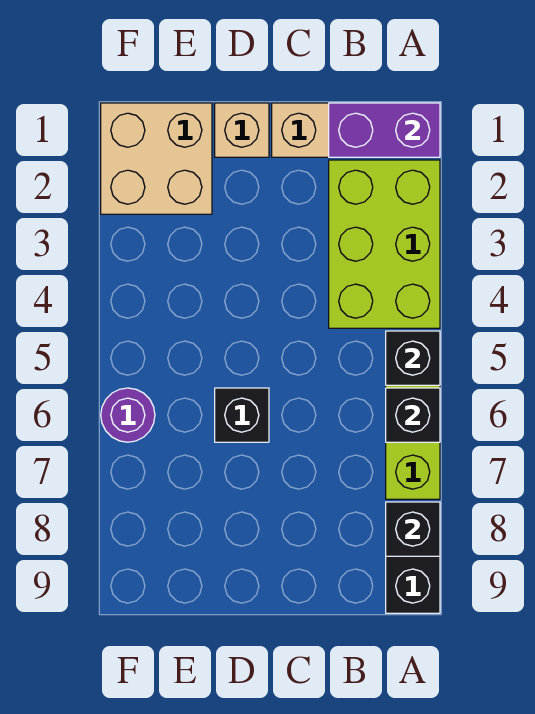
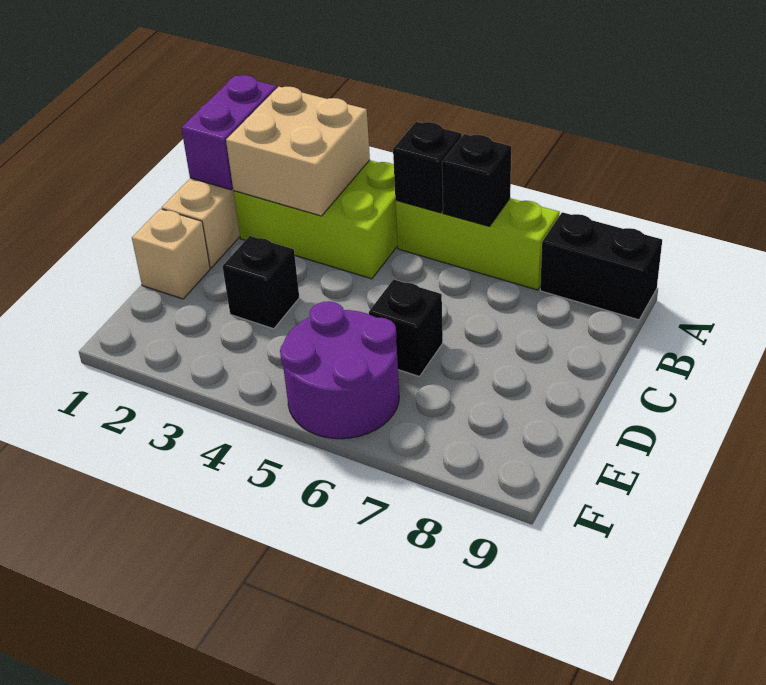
black 1x1 brick [386,502,440,556] -> black 1x1 brick moved to [222,236,299,329]
tan 2x2 brick [101,103,212,214] -> tan 2x2 brick moved to [226,87,370,216]
purple 1x1 round brick [101,388,155,442] -> purple 2x2 round brick [280,301,399,439]

